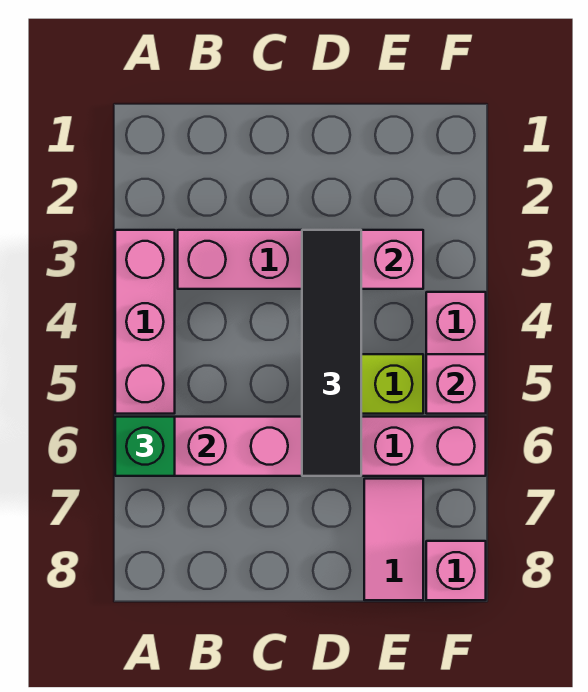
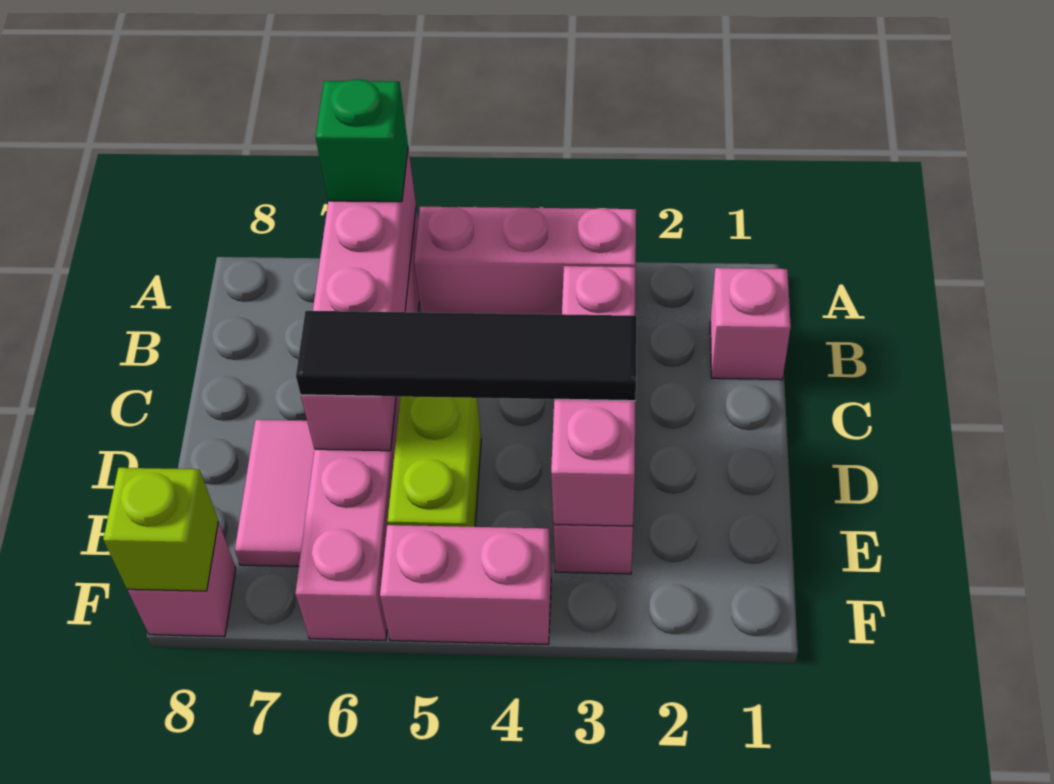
pink 1x2 tile [364,479,423,600] -> pink 1x2 tile turned to [235,420,315,566]
pink 1x1 brick [426,354,486,414] -> pink 1x1 brick moved to [710,268,791,380]
none -> lime 1x1 brick [103,468,218,591]

